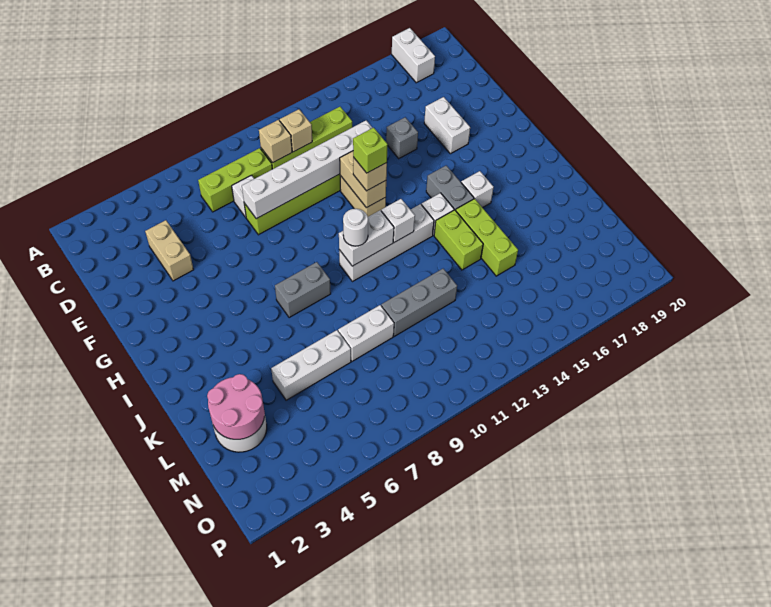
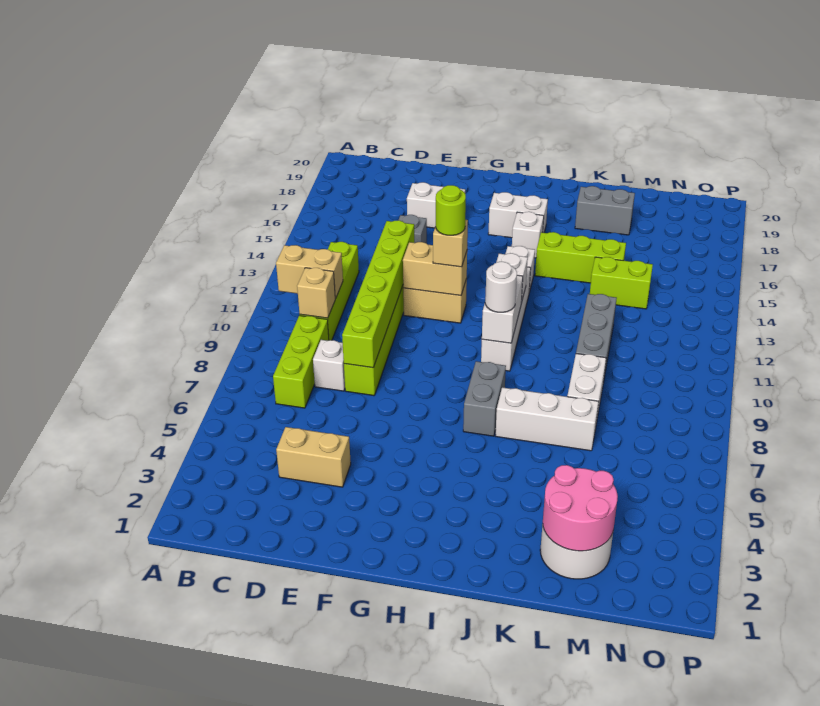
white 1x2 brick [392,28,435,83] -> white 1x2 brick moved to [488,192,548,238]
tan 1x1 brick [280,109,312,152] -> tan 1x2 brick [276,245,343,298]
white 1x6 brick [242,120,372,219] -> lime 1x6 brick [342,220,414,368]
lime 1x1 brick [353,128,388,173] -> lime 1x1 round brick [436,185,466,235]
grey 1x2 brick [426,166,474,211] -> grey 1x2 brick moved to [575,186,635,235]
lime 1x2 brick [434,210,483,270] -> lime 1x2 brick moved to [590,257,653,309]
white 1x3 brick [271,330,351,400] -> white 1x3 brick turned to [496,387,599,451]

